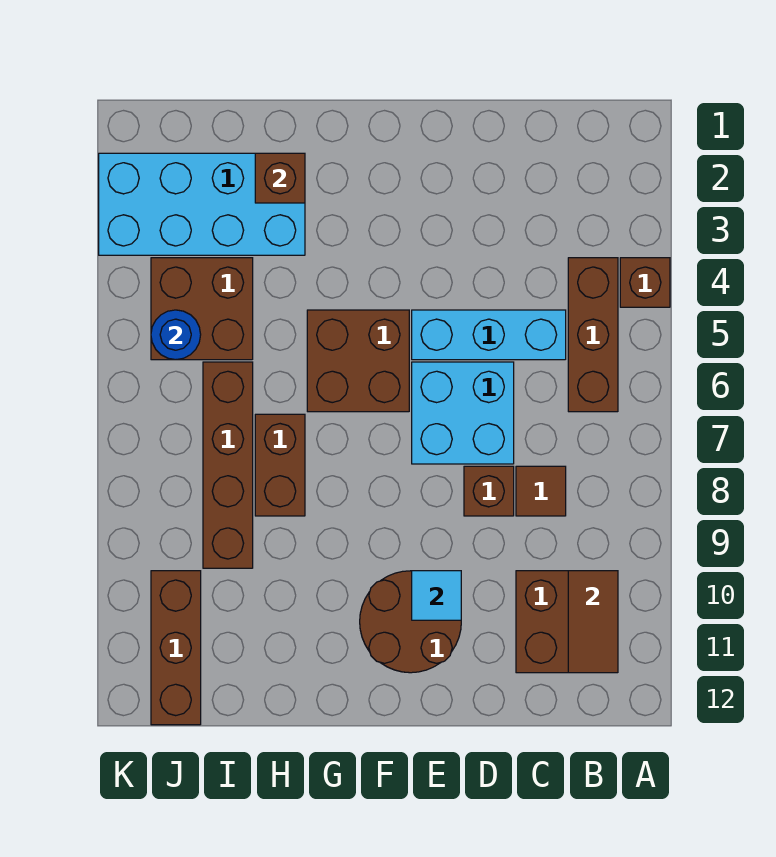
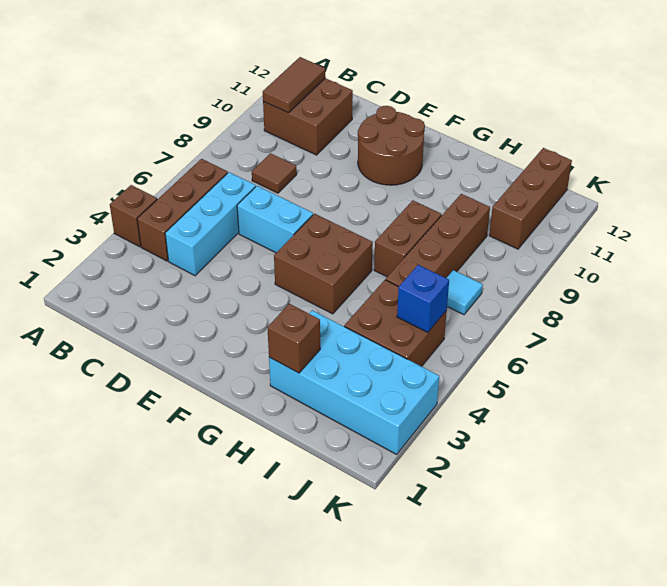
cyan 1x3 brick [412,310,566,360] -> cyan 1x3 brick turned to [165,172,256,276]
cyan 2x2 brick [412,362,514,464] -> cyan 1x2 brick [237,186,313,253]
brown 1x1 brick [464,466,514,516] -> none
cyan 1x1 tile [412,571,461,620] -> cyan 1x1 tile moved to [447,270,483,315]
blue 1x1 round brick [151,310,201,360] -> blue 1x1 brick [397,265,449,332]

